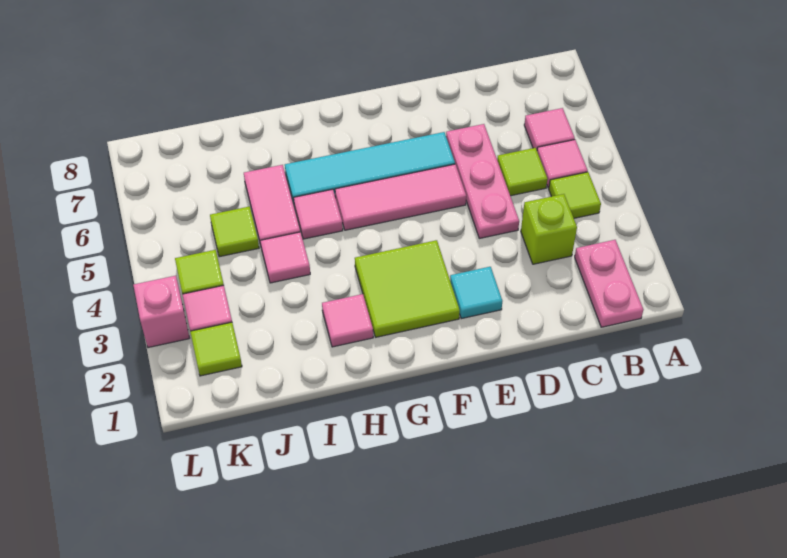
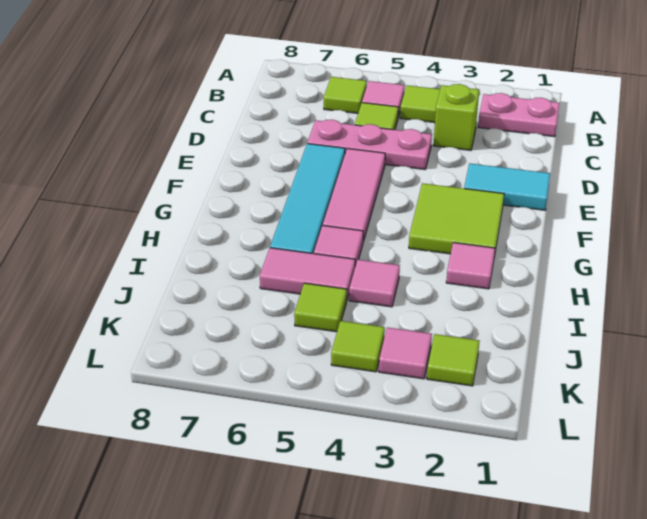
pink 1x1 tile [524,108,575,149] -> lime 1x1 tile [324,77,367,113]
cyan 1x1 tile [450,267,502,319] -> cyan 1x2 tile [464,163,550,210]
pink 1x1 brick [133,276,189,348] -> none

